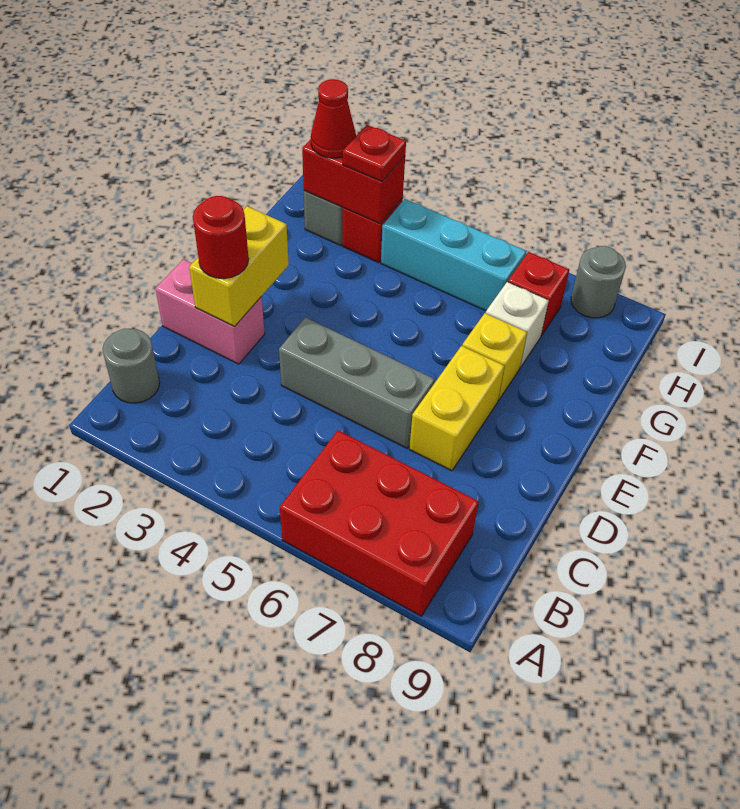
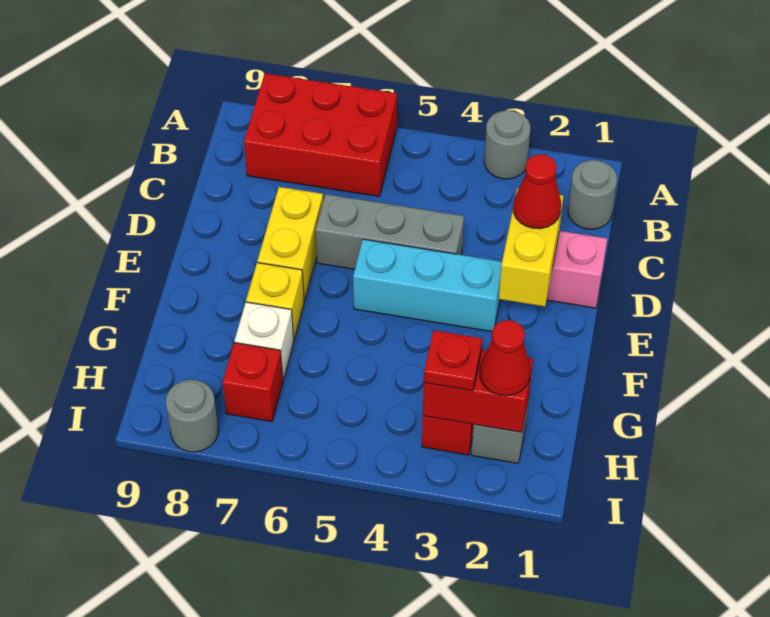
none -> grey 1x1 round brick [484,110,530,179]
red 1x1 round brick [193,196,249,279] -> red 1x1 cone [513,154,561,229]
cyan 1x3 brick [381,199,526,311] -> cyan 1x3 brick moved to [353,239,502,332]

